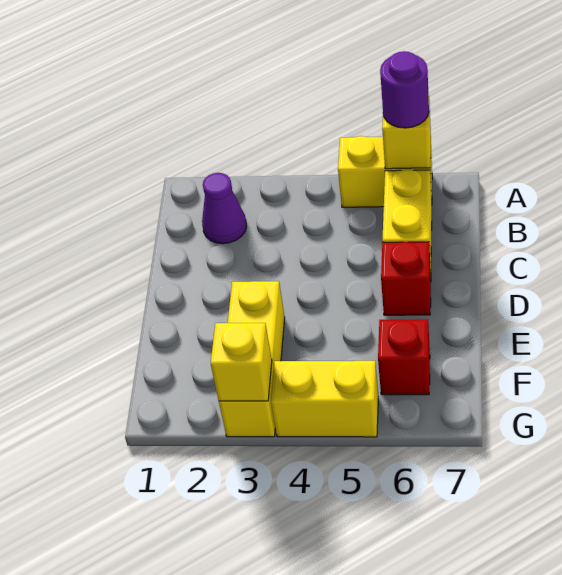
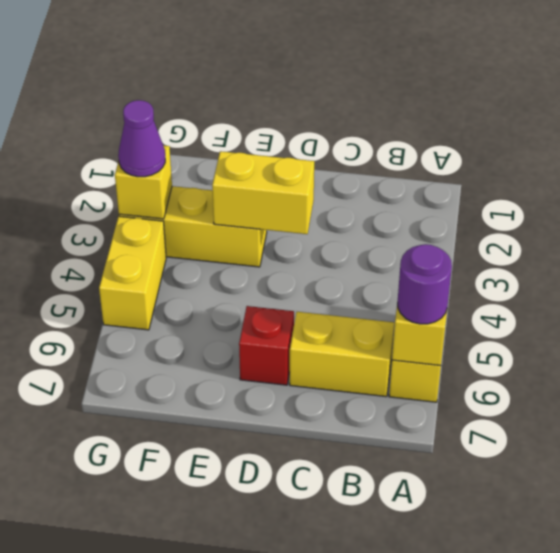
purple 1x1 cone [202,173,247,244] -> purple 1x1 cone moved to [118,100,165,177]
none -> yellow 1x2 brick [212,151,314,234]
red 1x1 brick [378,319,430,395] -> none

